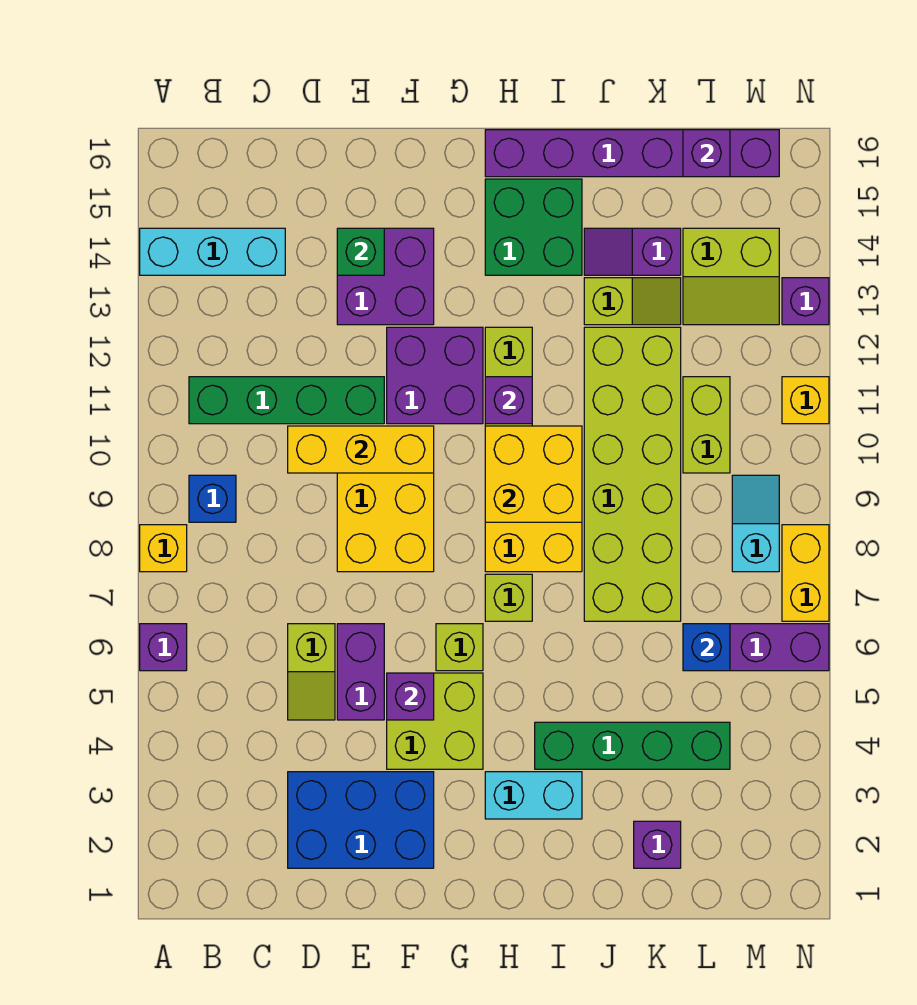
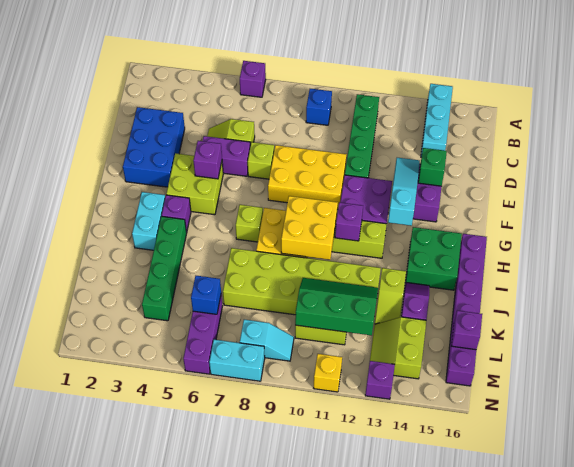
yellow 1x1 brick [140,525,187,572] -> none
yellow 1x3 brick [288,426,434,473] -> none
none -> cyan 1x3 slope [388,158,420,226]
lime 1x1 brick [436,624,483,671] -> lime 1x1 brick moved to [248,142,274,179]
purple 1x1 brick [634,821,681,868] -> purple 1x1 brick moved to [162,195,191,232]
none -> green 2x3 slope [295,278,378,335]
yellow 1x2 brick [782,525,829,621] -> cyan 1x2 brick [209,339,265,381]

